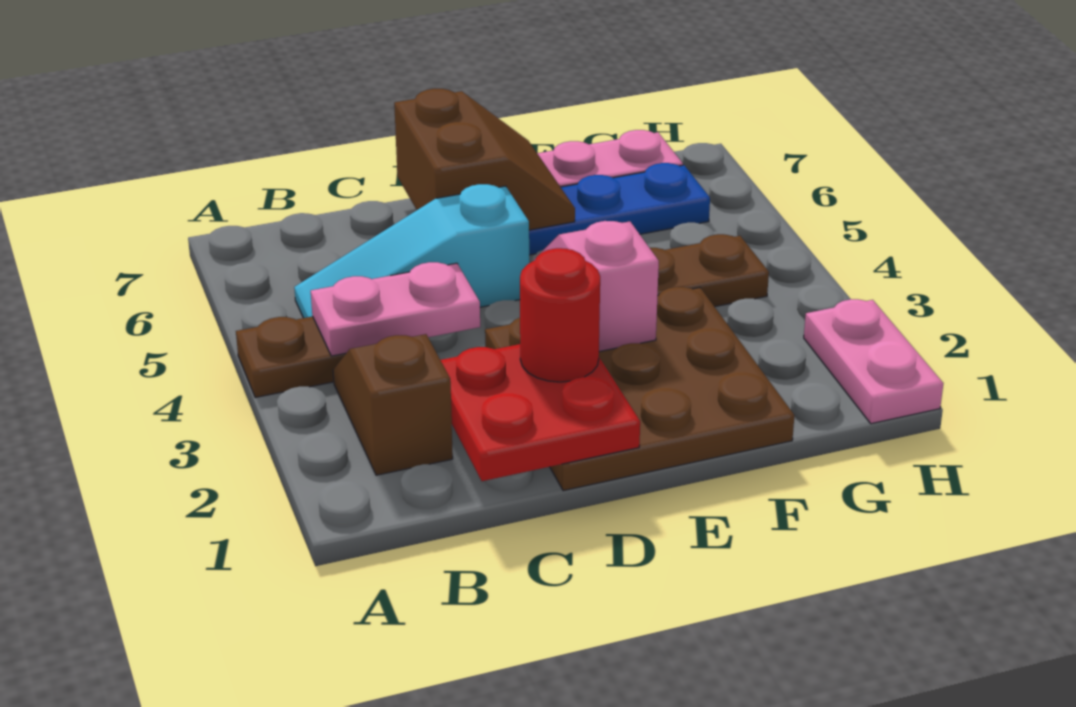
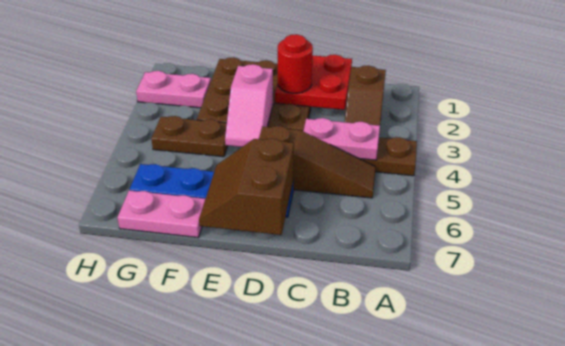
cyan 1x3 slope [294,184,529,318] -> brown 1x3 slope [259,126,376,198]
pink 1x2 plate [804,299,943,424] -> pink 1x2 plate turned to [136,71,211,108]

